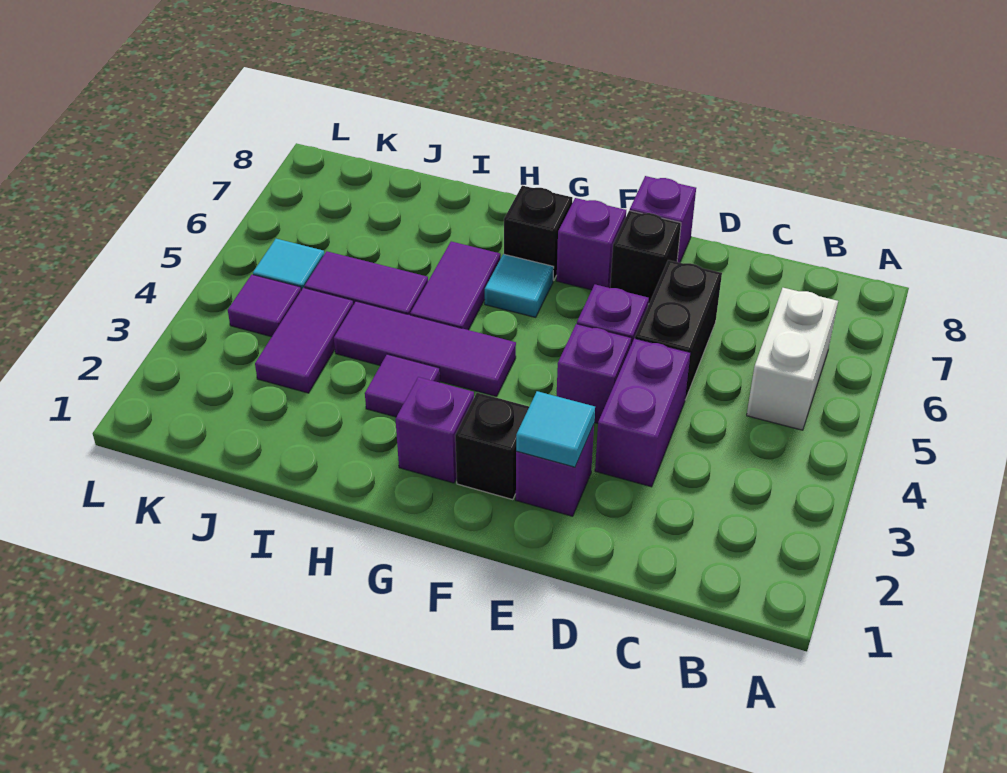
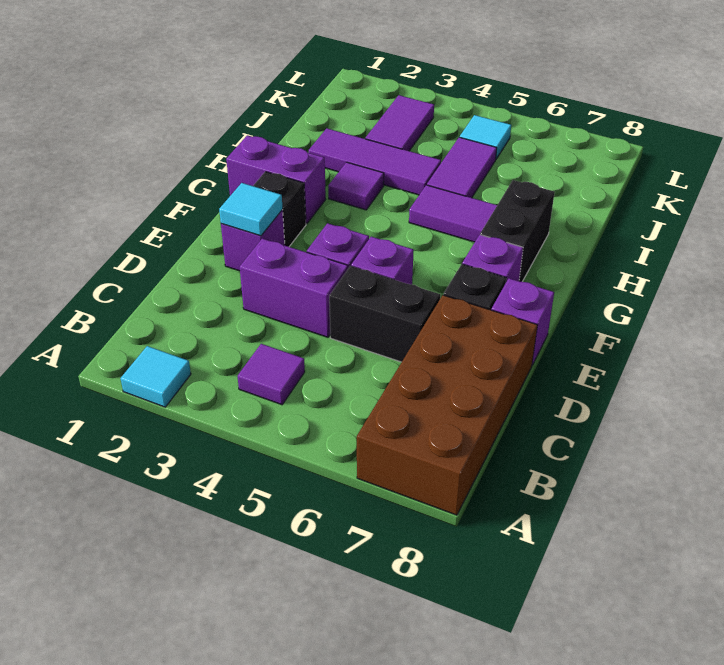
none -> brown 2x4 brick [357,295,537,515]
white 1x2 brick [747,288,838,430] -> none
purple 1x1 brick [396,377,474,483] -> purple 1x2 brick [226,135,326,224]
purple 1x3 tile [334,301,516,396] -> purple 1x3 tile turned to [309,128,441,195]
cyan 1x1 tile [485,254,554,317] -> cyan 1x1 tile moved to [121,346,191,407]
black 1x1 brick [504,186,573,280] -> black 1x2 brick [480,180,555,282]
purple 1x2 tile [255,288,354,393] -> purple 1x2 tile turned to [365,95,434,151]
purple 1x1 tile [228,275,301,337] -> purple 1x1 tile moved to [237,344,305,405]

